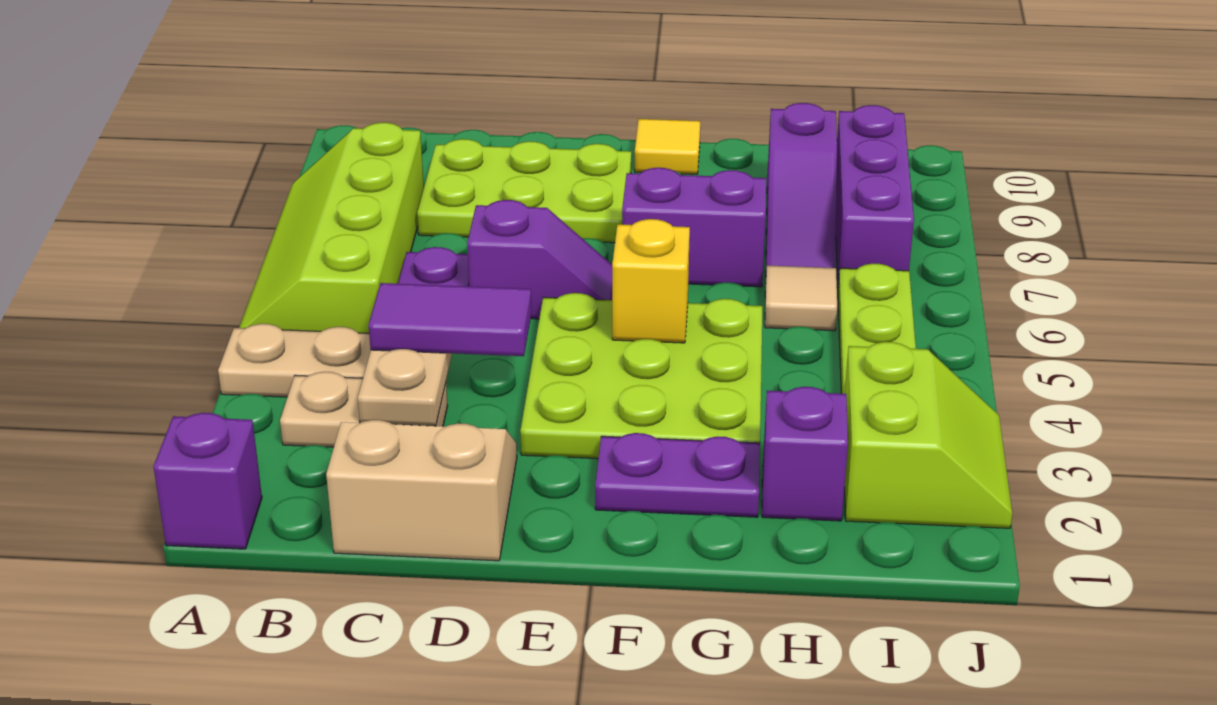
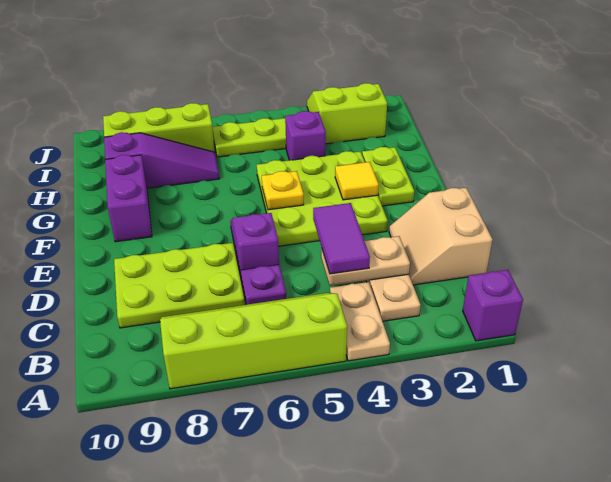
lime 2x4 slope [239,123,424,333] -> lime 2x4 slope turned to [160,293,347,389]
lime 2x3 plate [417,139,631,243] -> lime 2x3 plate turned to [114,243,245,328]
purple 1x2 plate [595,433,760,517] -> lime 1x2 plate [362,147,414,206]
yellow 1x1 brick [612,219,690,343] -> yellow 1x1 plate [262,171,304,210]
purple 1x2 brick [622,168,766,287] -> purple 1x2 brick moved to [105,155,152,242]
yellow 1x1 tile [635,119,700,174] -> yellow 1x1 tile moved to [335,162,379,200]
purple 1x1 brick [762,387,848,521] -> purple 1x1 brick moved to [285,111,326,160]
tan 1x1 tile [765,265,837,331] -> none
purple 1x3 brick [836,105,914,283] -> lime 1x3 brick [103,103,215,152]

